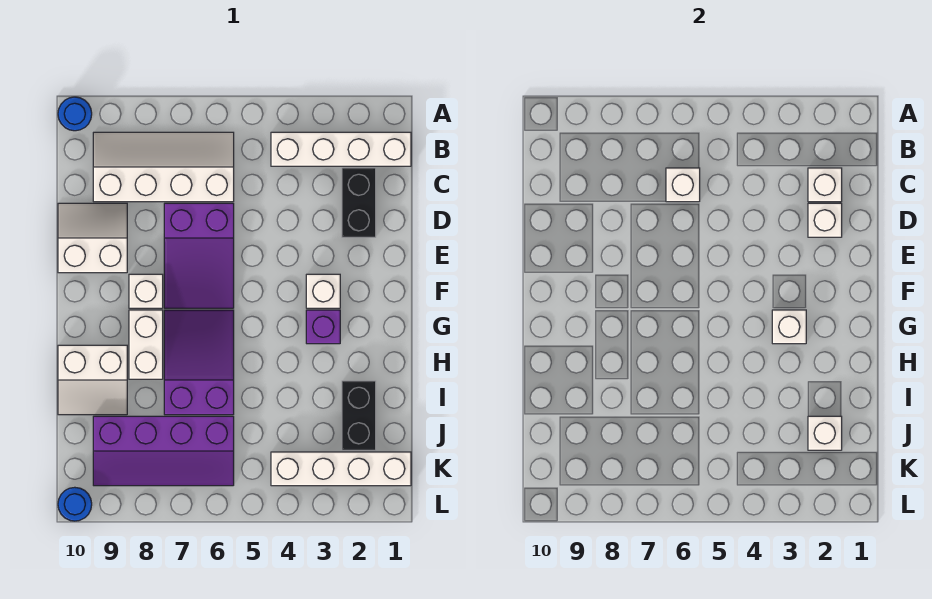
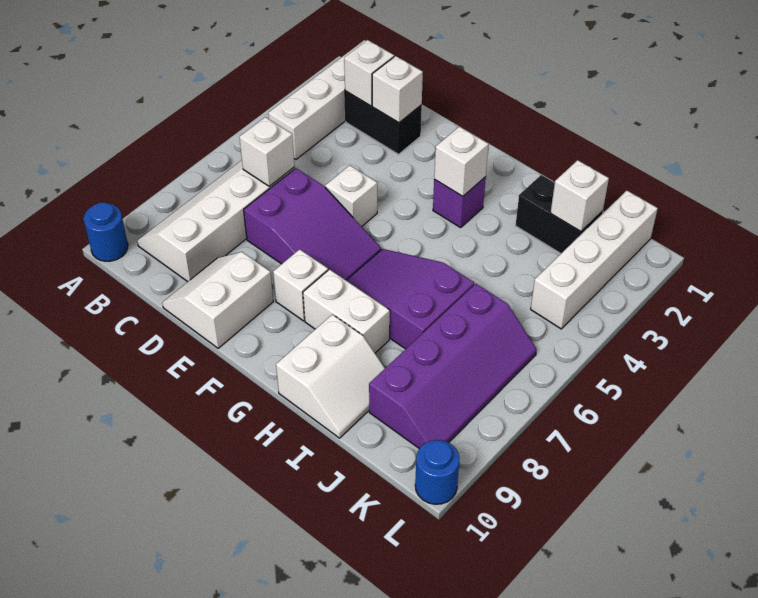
white 1x1 brick [306,274,340,308] -> white 1x1 brick moved to [325,165,377,227]

